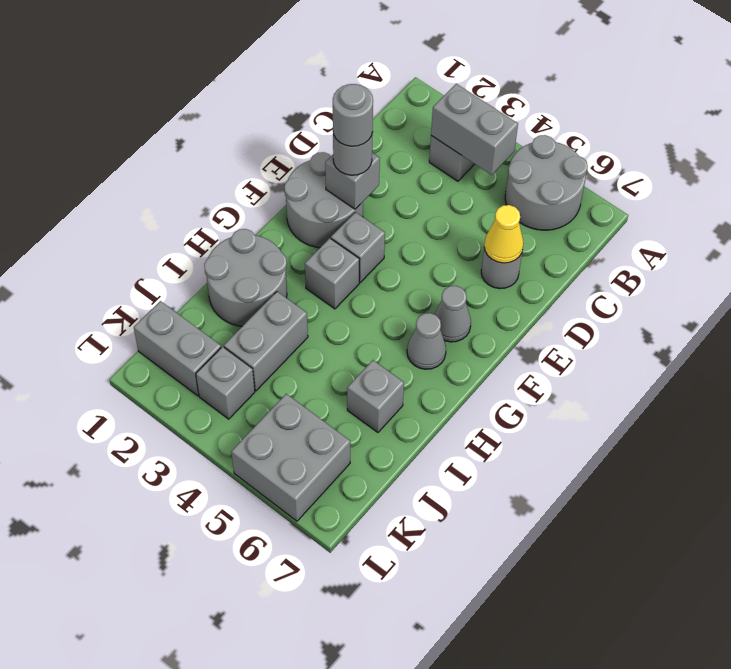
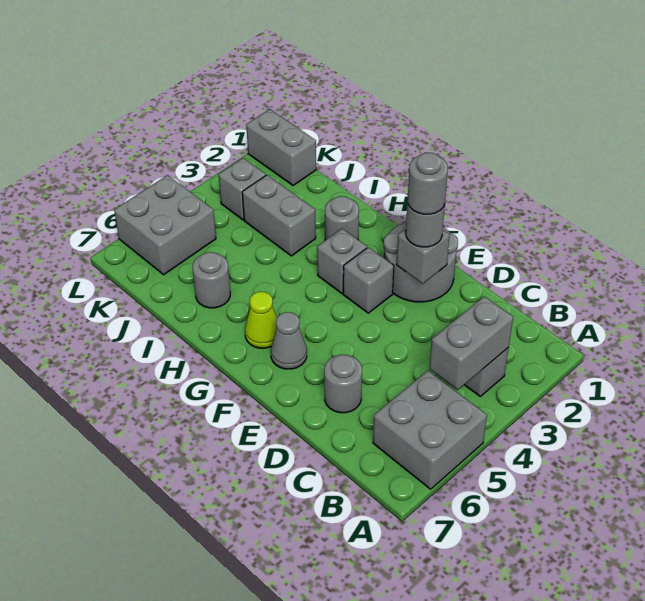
grey 2x2 round brick [505,135,588,230] -> grey 2x2 brick [373,371,487,489]
yellow 1x1 cone [484,205,524,263] -> none
grey 1x1 cone [407,313,446,369] -> lime 1x1 cone [245,292,277,348]
grey 2x2 round brick [204,229,287,326] -> grey 1x1 round brick [325,196,359,240]
grey 1x1 brick [347,360,404,432] -> grey 1x1 round brick [193,252,230,308]
grey 1x2 brick [134,301,221,396] -> grey 1x2 brick turned to [246,109,316,185]

